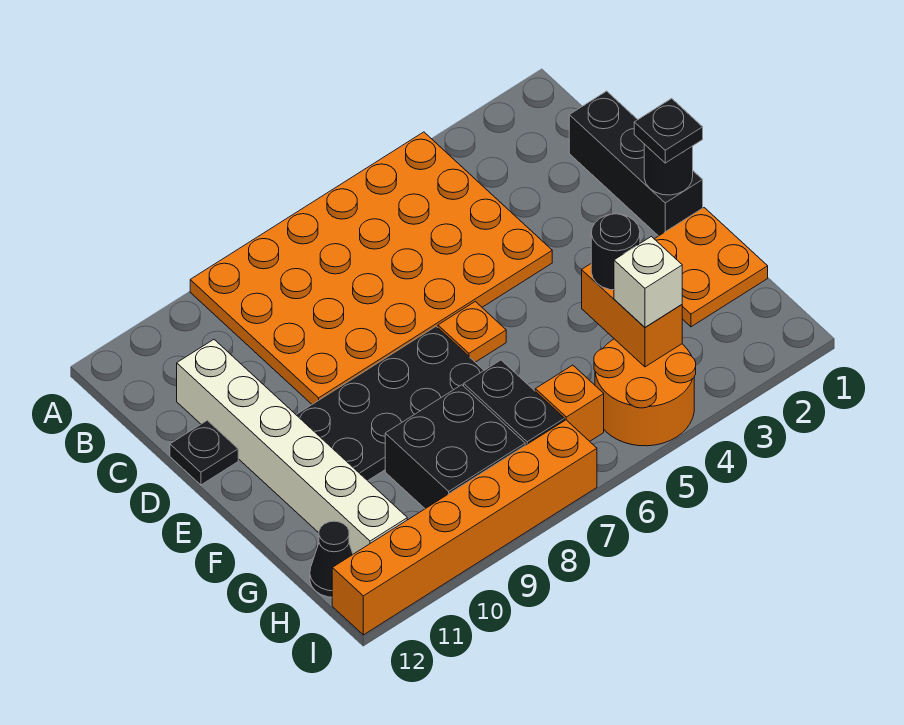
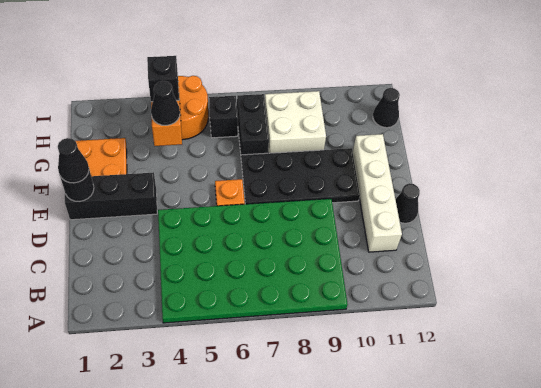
orange 4x6 plate [190,132,552,404] -> green 4x6 plate [158,199,348,323]
black 1x3 brick [569,91,703,236] -> black 1x3 brick turned to [65,172,157,220]
white 1x6 brick [177,340,407,554] -> white 1x4 brick [353,134,402,252]
black 1x1 plate [170,420,238,485] -> black 1x1 cone [395,183,420,223]
black 1x1 plate [634,98,703,163] -> black 1x1 cone [58,138,89,183]
black 1x1 round brick [591,214,640,290] -> black 1x1 cone [151,81,180,125]
black 2x2 brick [385,385,525,509] -> white 2x2 brick [265,91,326,153]
white 1x1 brick [614,237,682,327] -> black 1x1 brick [147,56,179,102]
orange 1x1 brick [535,365,604,441] -> black 1x1 brick [209,96,238,138]
orange 1x6 brick [332,420,597,635] -> none

